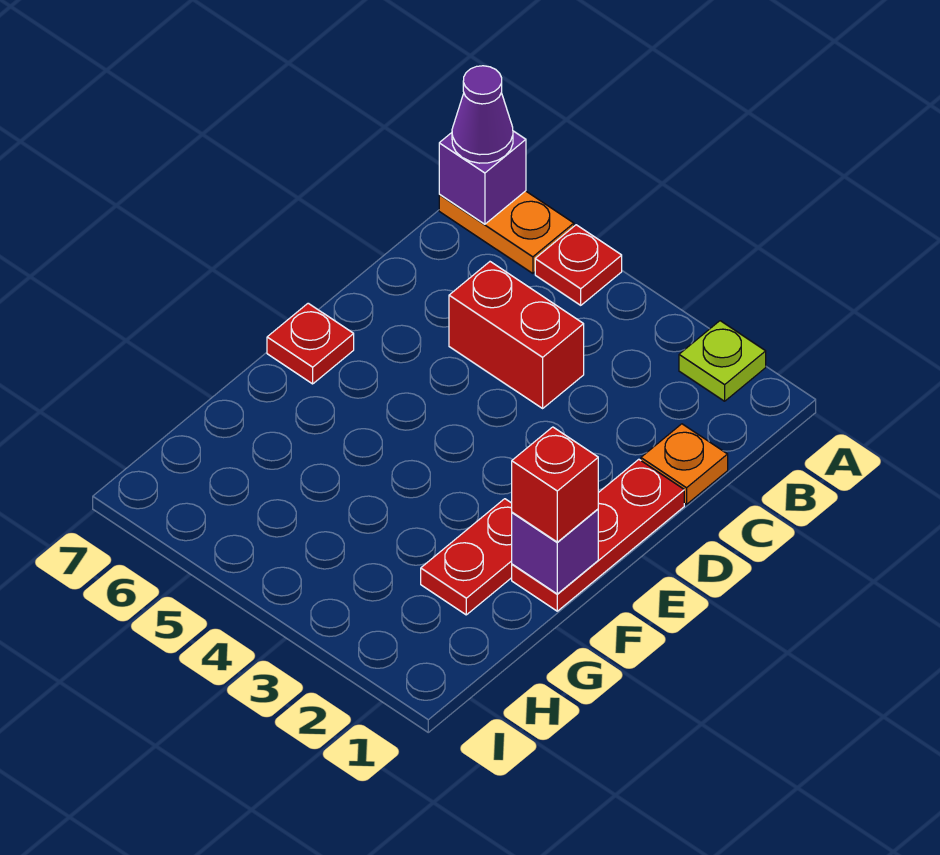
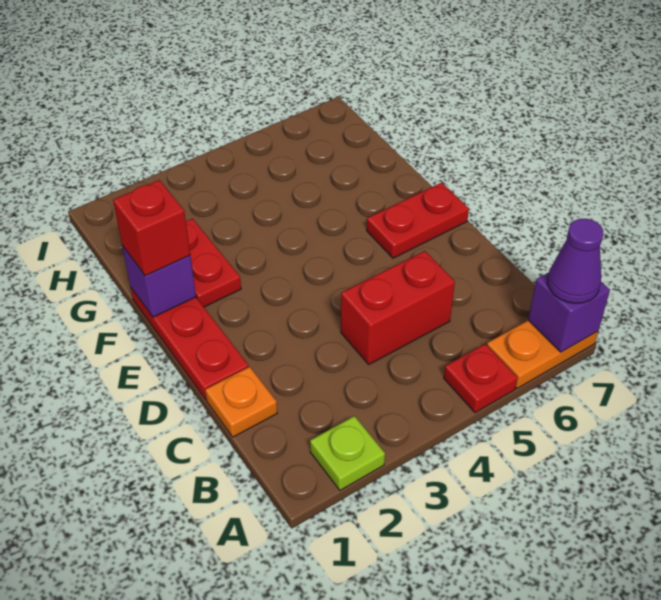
red 1x1 plate [267,303,354,384] -> red 1x2 plate [367,183,469,258]

